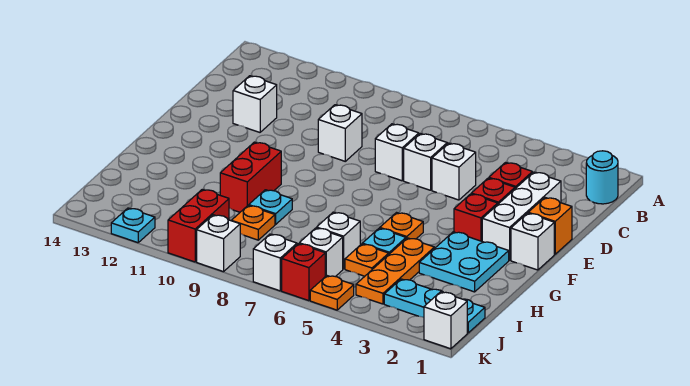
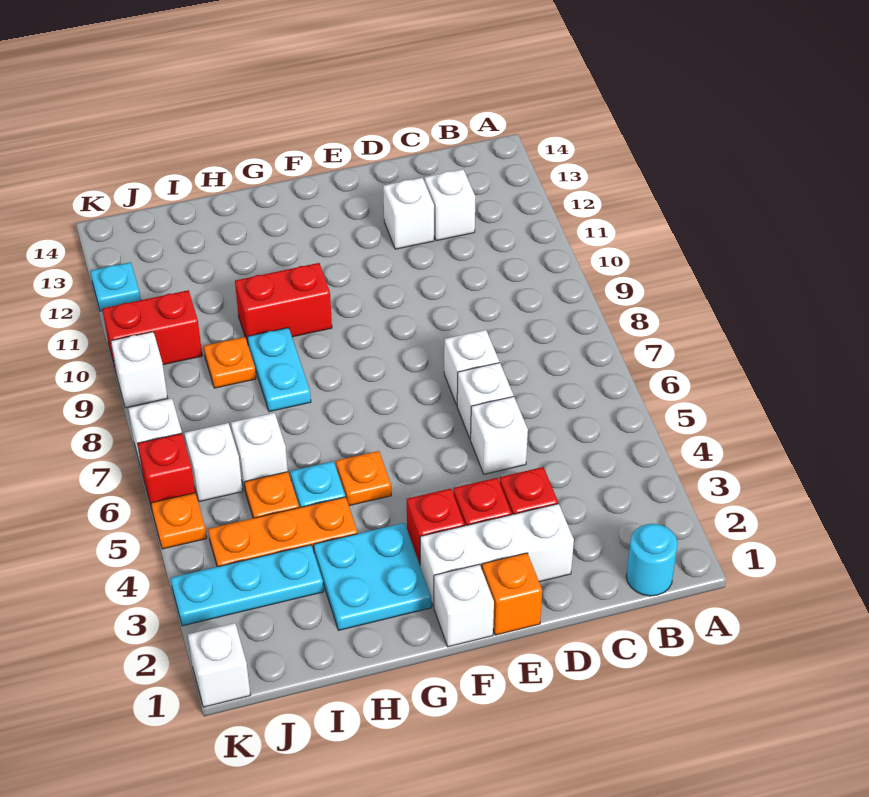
white 1x1 brick [318,105,362,161] -> white 1x1 brick moved to [425,169,475,241]
cyan 1x1 plate [249,190,292,224] -> cyan 1x2 plate [247,328,311,412]
cyan 1x3 plate [384,279,485,333] -> cyan 1x3 plate turned to [171,545,324,626]

